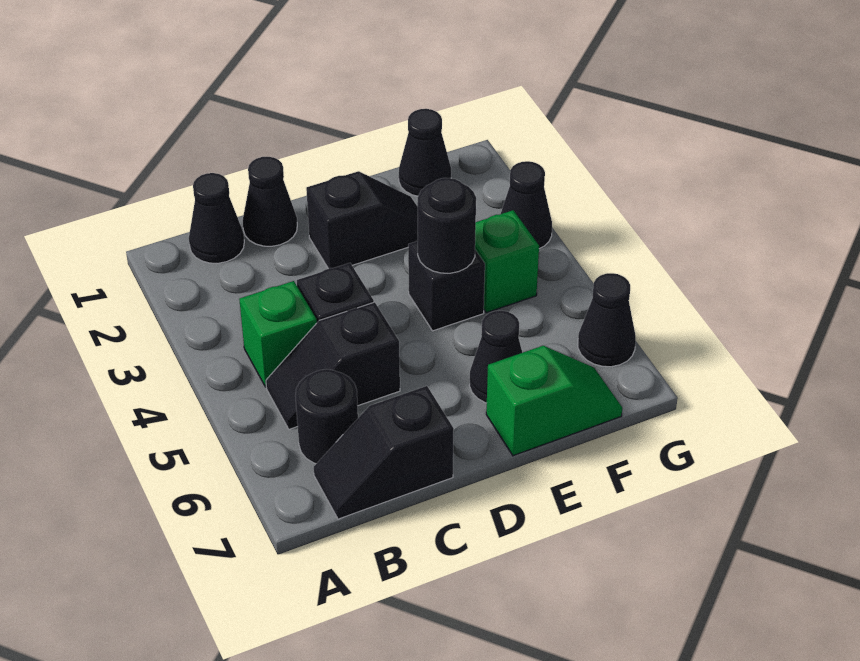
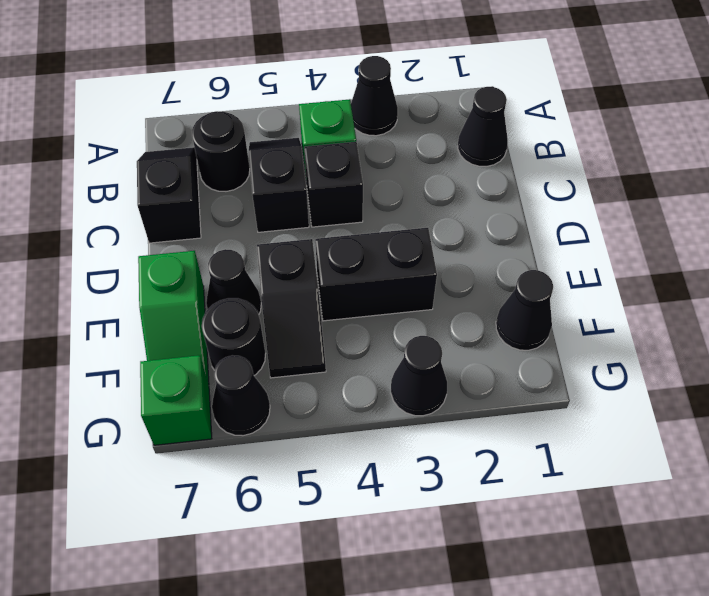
black 1x1 cone [243,157,297,246] -> black 1x1 cone moved to [351,56,398,136]
black 1x2 slope [306,171,418,269] -> black 1x2 slope moved to [257,239,326,378]
black 1x1 brick [408,241,485,331] -> black 1x2 brick [315,228,437,321]
black 1x1 round brick [417,178,476,273] -> black 1x1 round brick moved to [202,298,266,375]
green 1x1 brick [475,210,539,313] -> green 1x1 brick moved to [140,355,212,445]

